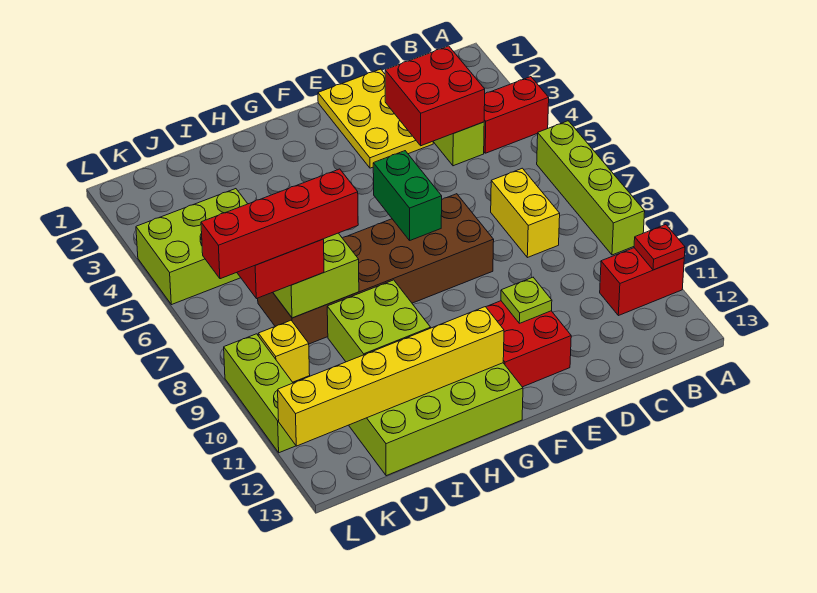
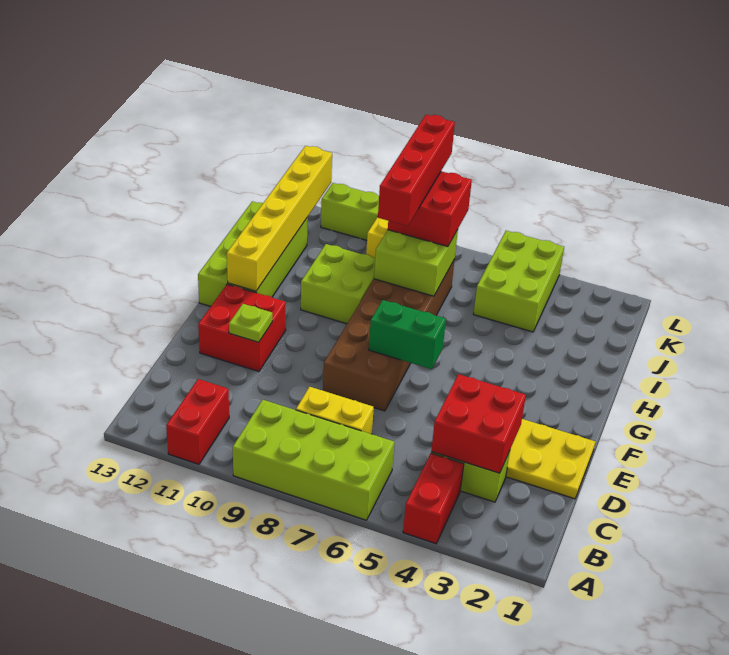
lime 1x4 brick [537,121,645,255] -> lime 2x4 brick [233,400,395,520]
red 1x1 plate [634,225,685,270] -> none

